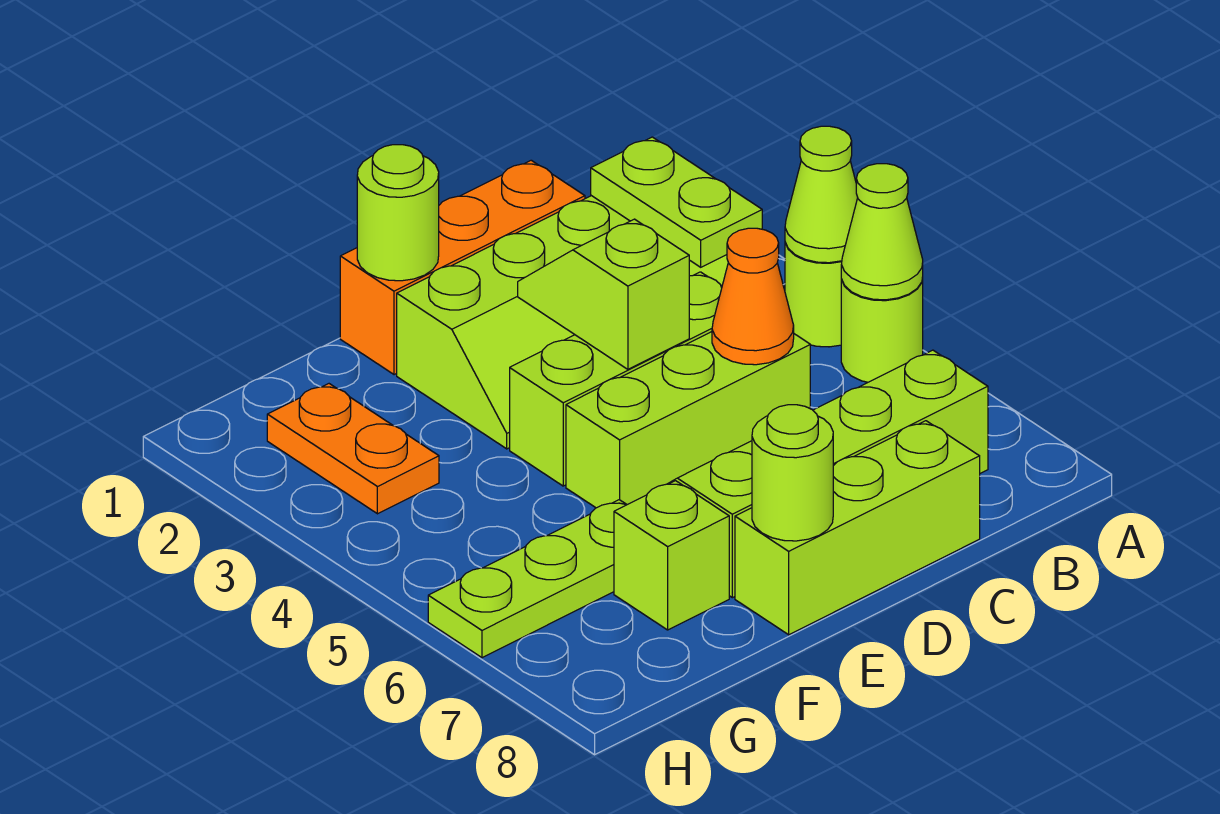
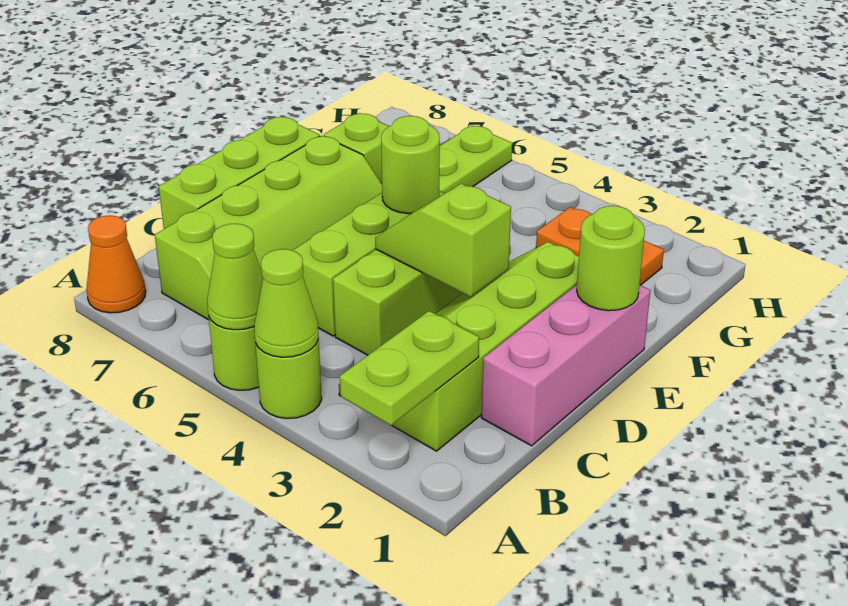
lime 1x2 plate [591,137,762,267] -> lime 1x2 plate turned to [340,311,479,425]
orange 1x3 brick [340,160,585,375] -> pink 1x3 brick [481,285,651,446]
orange 1x1 cone [712,228,794,365] -> orange 1x1 cone moved to [86,215,146,313]
lime 1x2 slope [518,219,689,369] -> lime 1x2 slope turned to [375,184,511,297]
lime 1x1 round brick [752,405,833,541] -> lime 1x1 round brick moved to [381,116,440,214]

